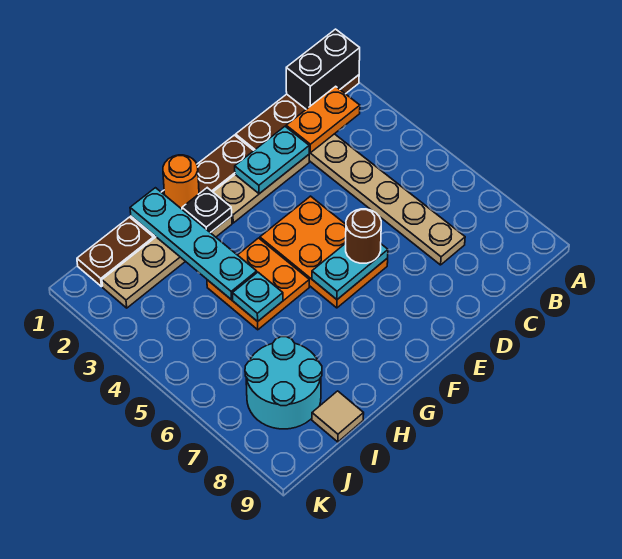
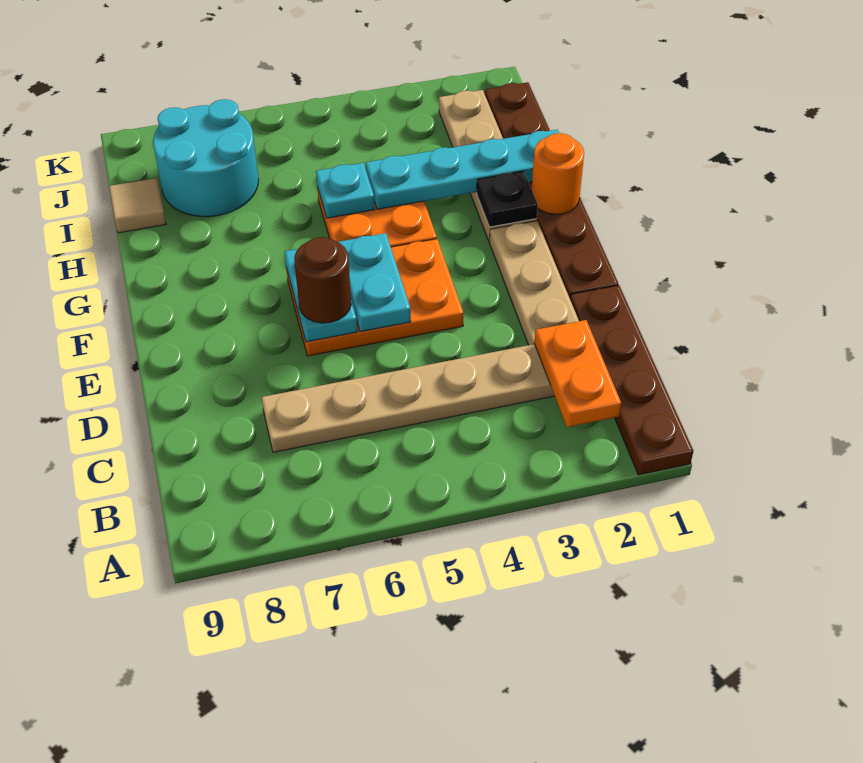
black 1x2 brick [286,29,360,109] -> none
cyan 1x2 plate [235,127,309,194] -> cyan 1x2 plate moved to [339,233,411,332]

